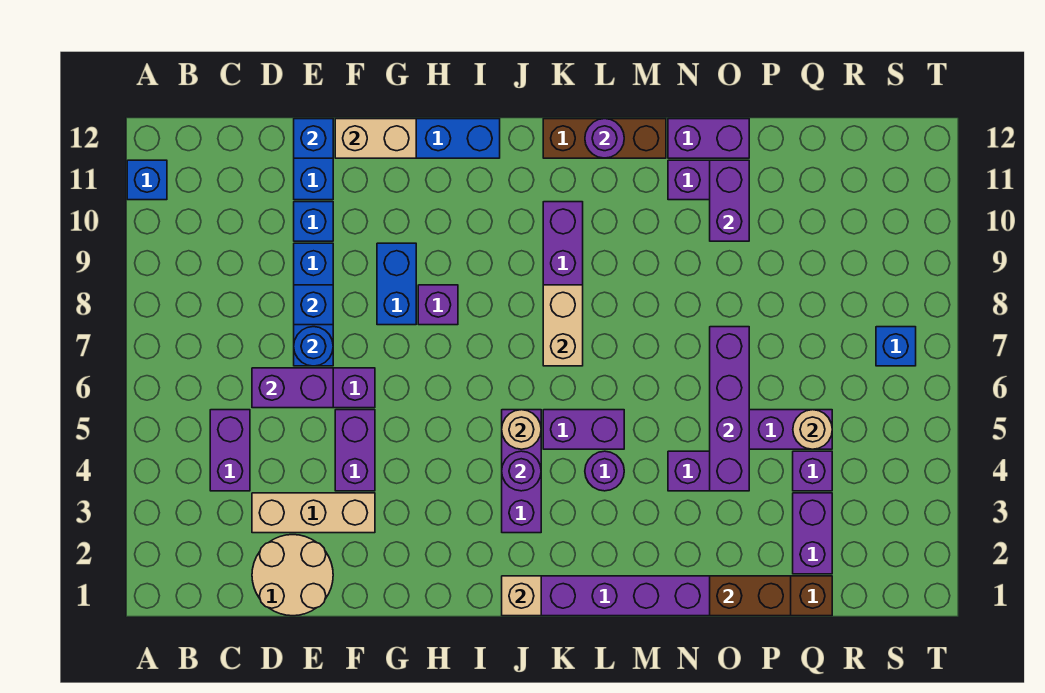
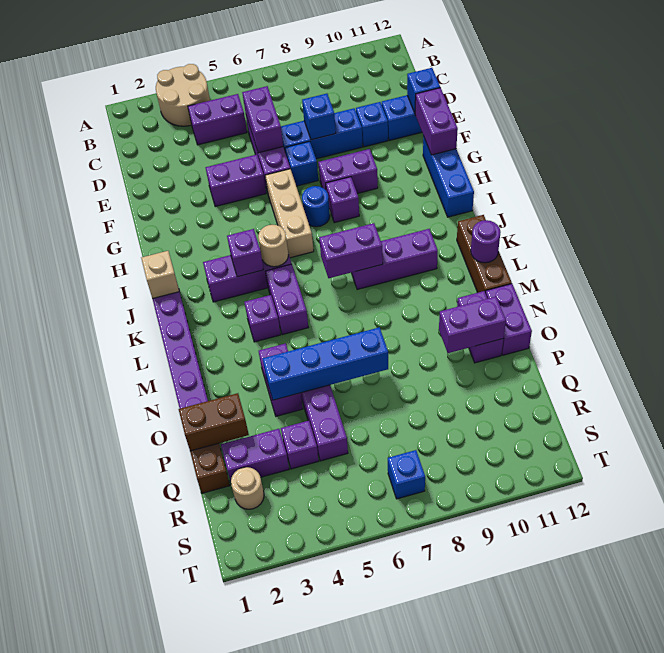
blue 1x1 brick [127,160,167,200] -> blue 1x1 brick moved to [285,141,318,186]
tan 2x2 round brick [252,535,333,616] -> tan 2x2 round brick moved to [156,64,210,126]
tan 1x3 brick [252,493,375,533] -> tan 1x3 brick moved to [265,169,314,258]
blue 1x1 round brick [294,327,333,366] -> blue 1x1 round brick moved to [302,186,330,227]
tan 1x2 brick [335,119,416,158] -> purple 1x2 brick [415,88,458,155]
blue 1x2 brick [377,243,416,325] -> purple 1x2 brick [318,149,378,194]
purple 1x1 round brick [502,451,541,491] -> purple 1x1 brick [227,229,264,277]
tan 1x2 brick [543,285,583,366] -> purple 1x2 brick [319,223,383,278]
purple 1x1 round brick [585,451,624,491] -> purple 1x1 brick [244,295,281,342]
brown 1x2 brick [710,576,791,616] -> brown 1x2 brick turned to [179,393,249,451]
purple 1x4 brick [710,327,749,491] -> blue 1x4 brick [263,327,388,400]
tan 1x1 round brick [793,410,832,449] -> tan 1x1 round brick moved to [231,467,264,509]

